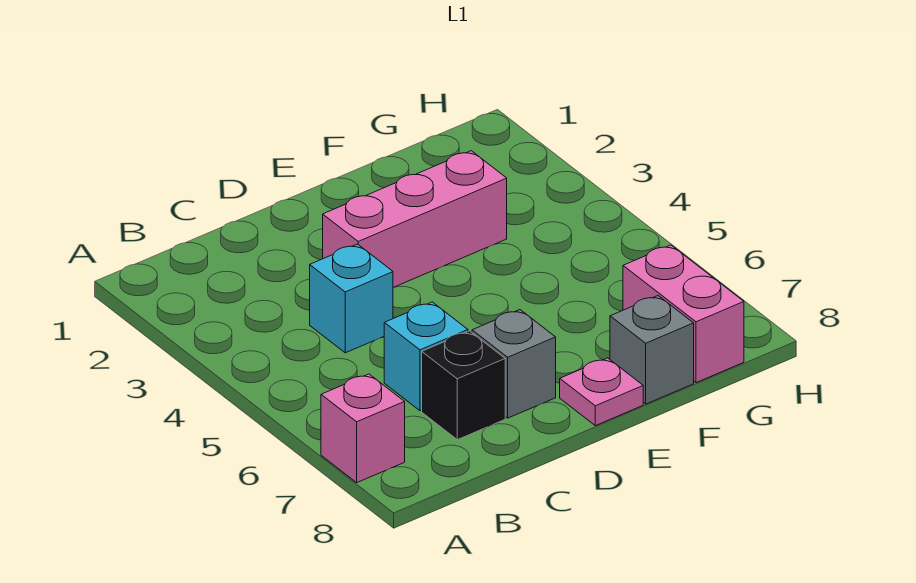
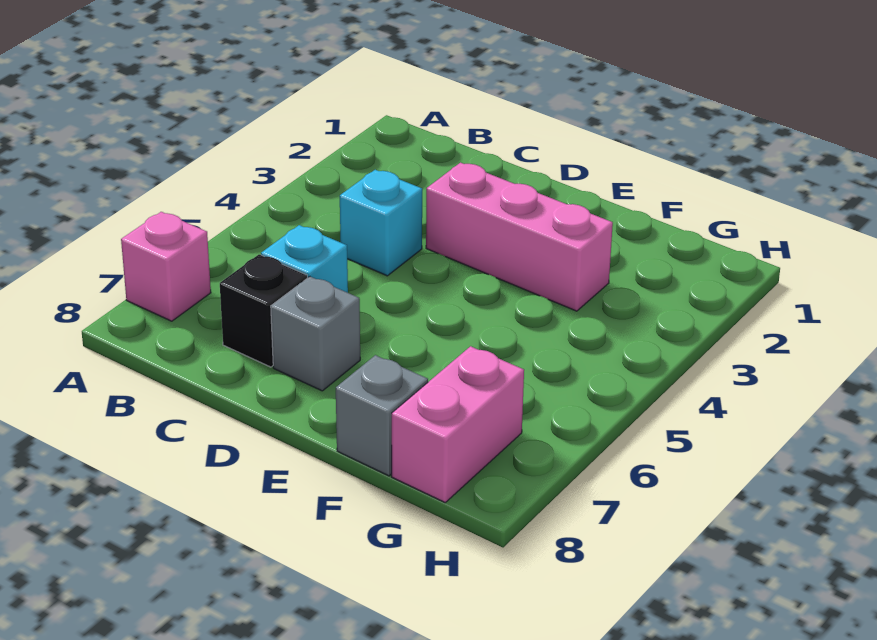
pink 1x1 plate [560,358,643,426] -> none

